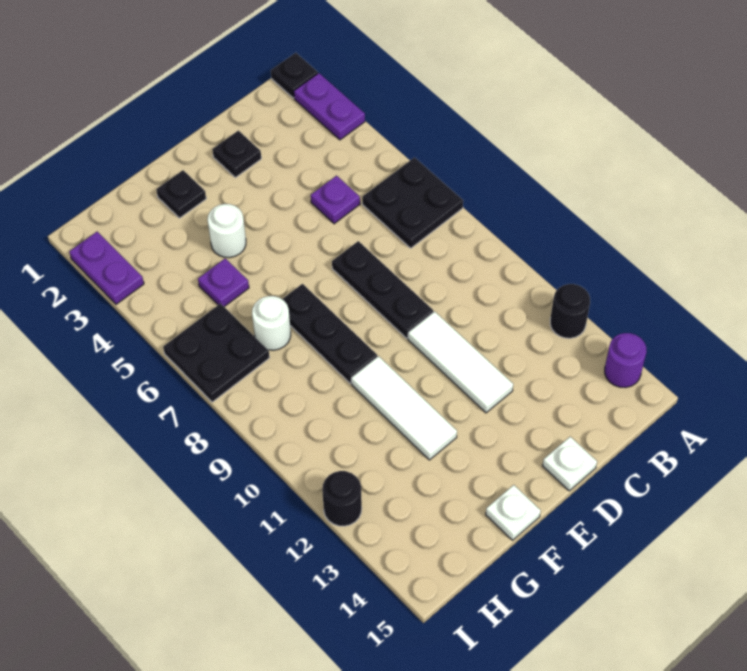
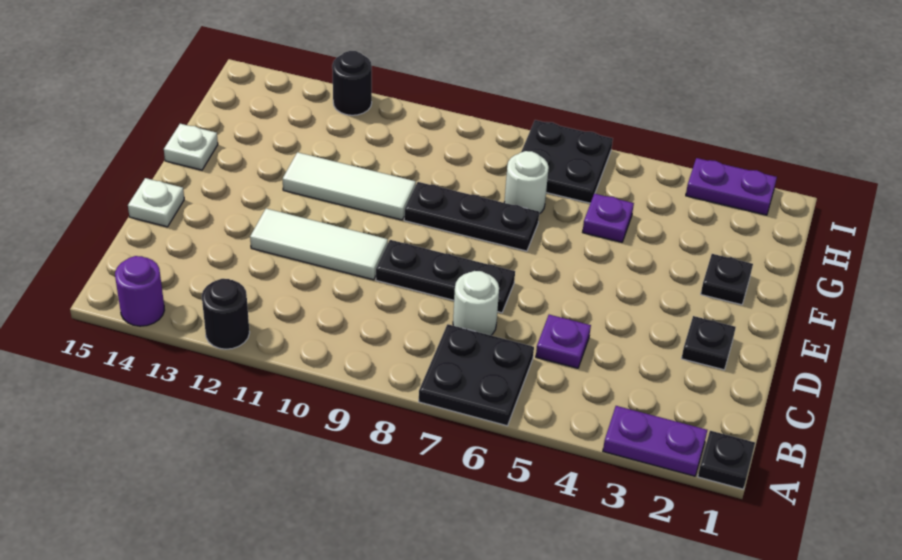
white 1x1 round brick [208,204,246,258] -> white 1x1 round brick moved to [453,271,499,335]

